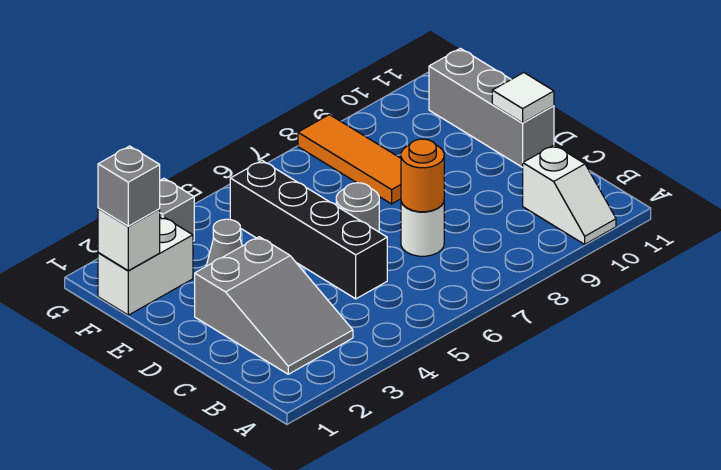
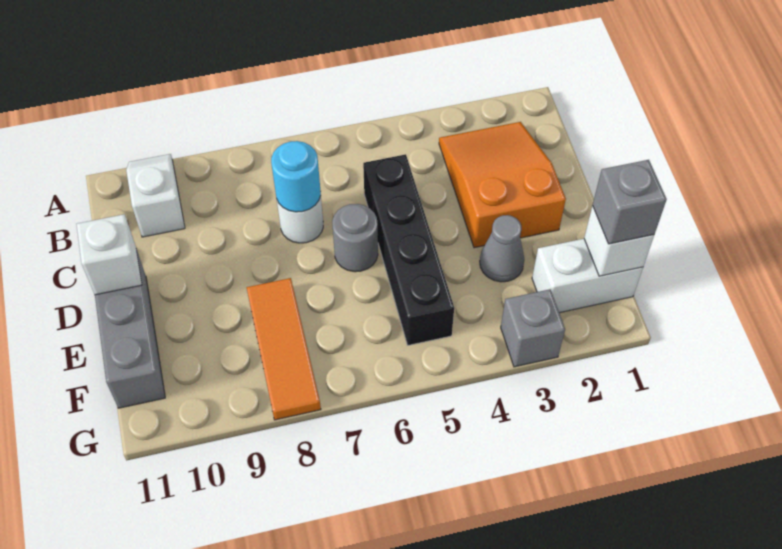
grey 2x3 slope [195,237,353,374] -> orange 2x3 slope [439,122,566,248]
orange 1x1 round brick [401,139,444,212] -> cyan 1x1 round brick [271,141,321,212]
white 1x1 tile [492,73,554,123] -> white 1x1 brick [76,214,142,295]

